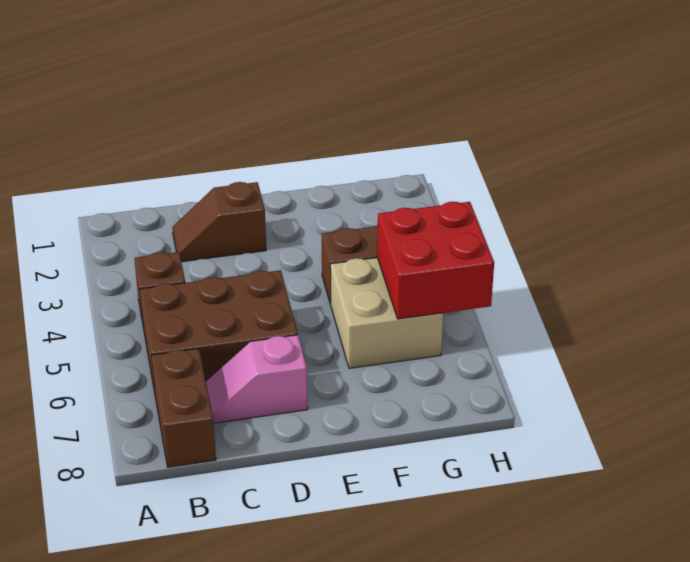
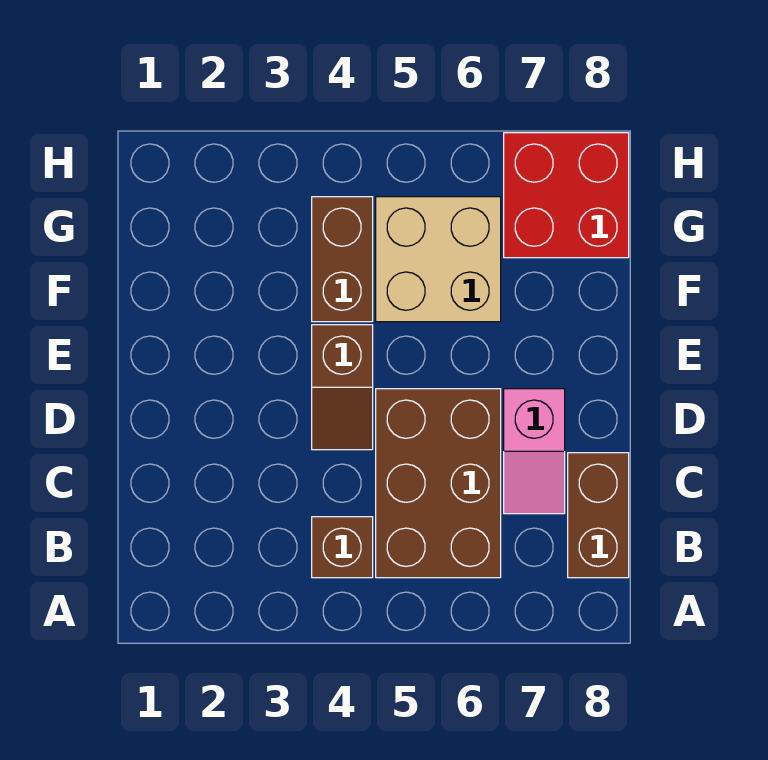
brown 1x2 brick [151,348,216,467] -> brown 1x2 brick turned to [568,453,629,578]
brown 1x2 slope [172,182,266,262] -> brown 1x2 slope moved to [312,325,373,450]
red 2x2 brick [377,202,494,319] -> red 2x2 brick moved to [504,133,629,258]

